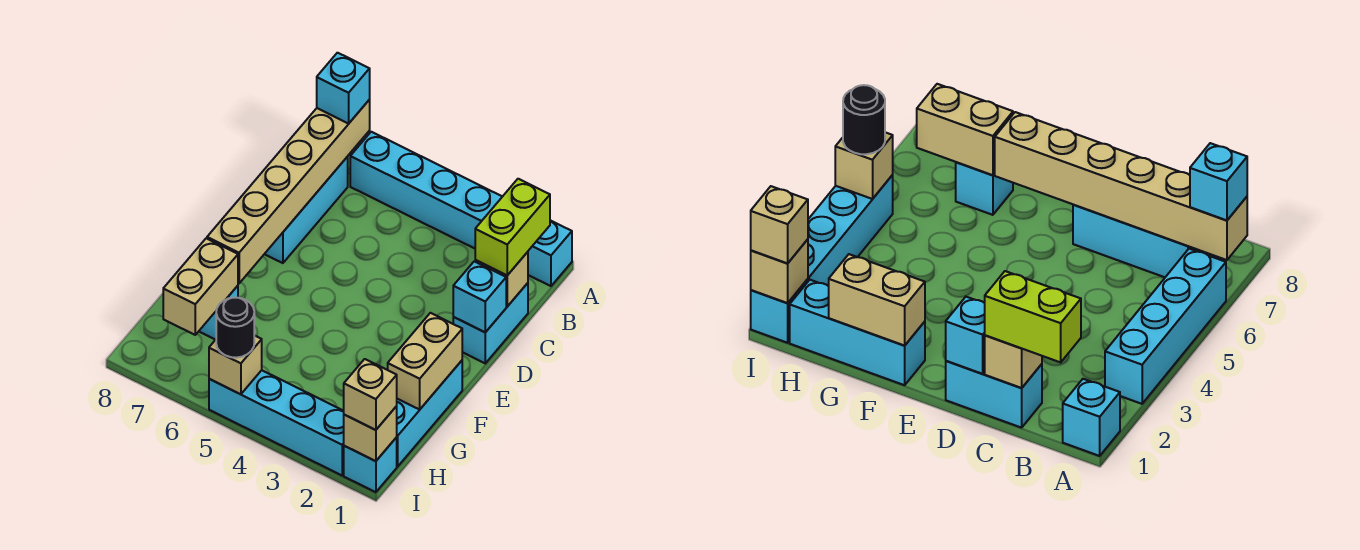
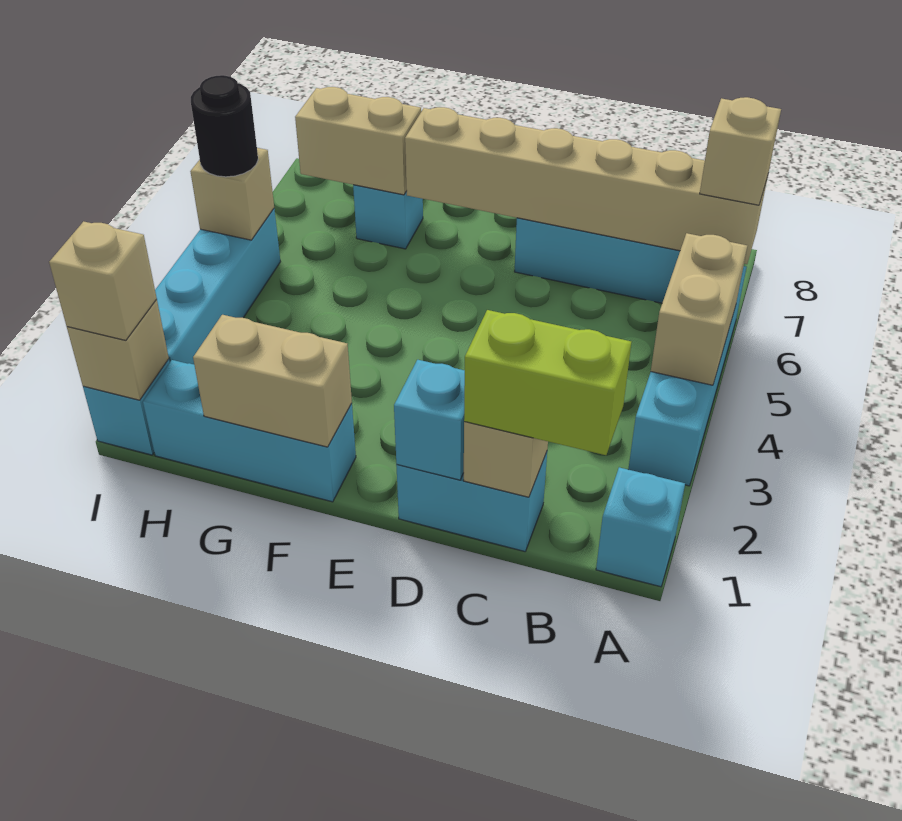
none -> tan 1x2 brick [651,233,747,385]
cyan 1x1 brick [317,53,370,124] -> tan 1x1 brick [700,97,781,205]

